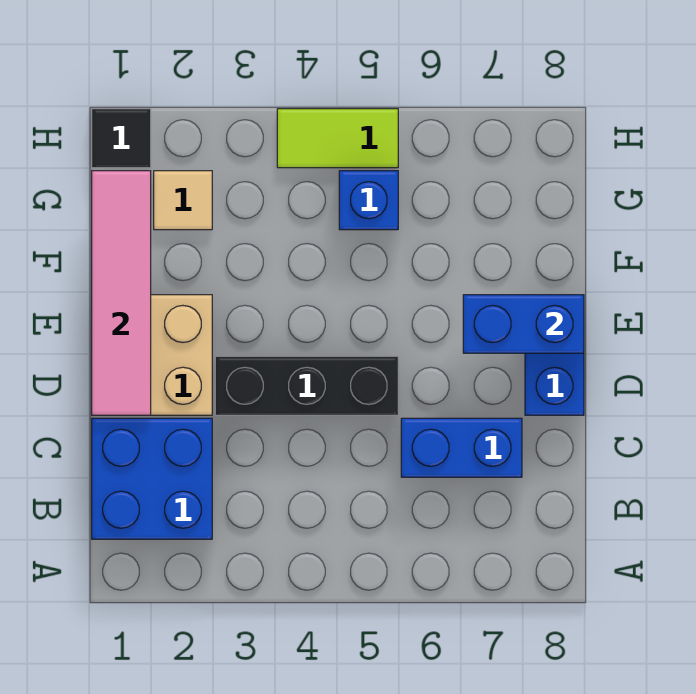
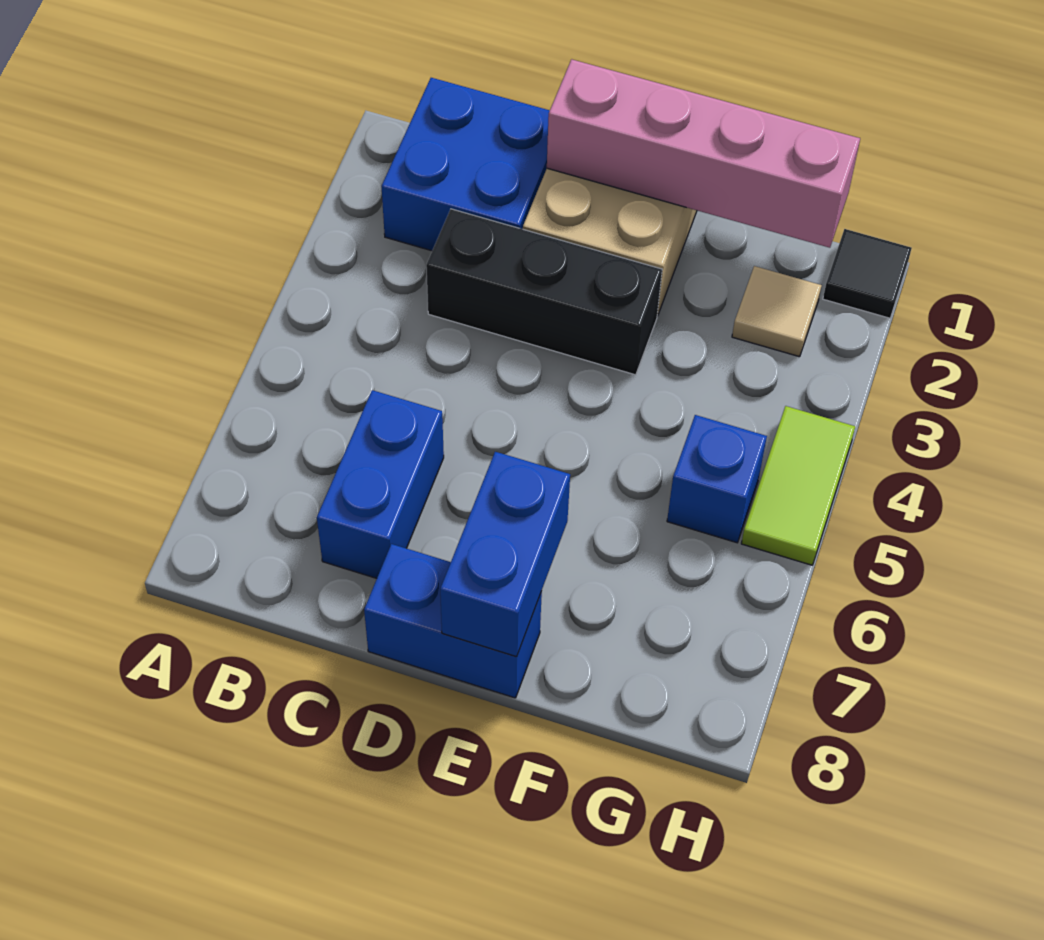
pink 1x4 tile [92,171,151,415] -> pink 1x4 brick [547,59,860,248]
black 1x3 brick [215,356,398,415] -> black 1x3 brick turned to [426,209,662,375]

